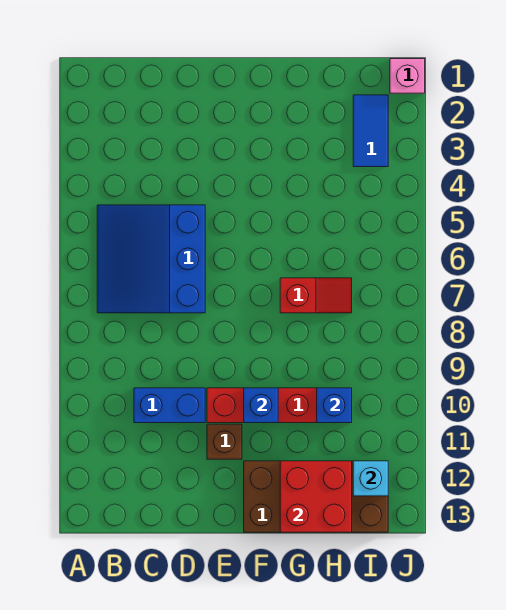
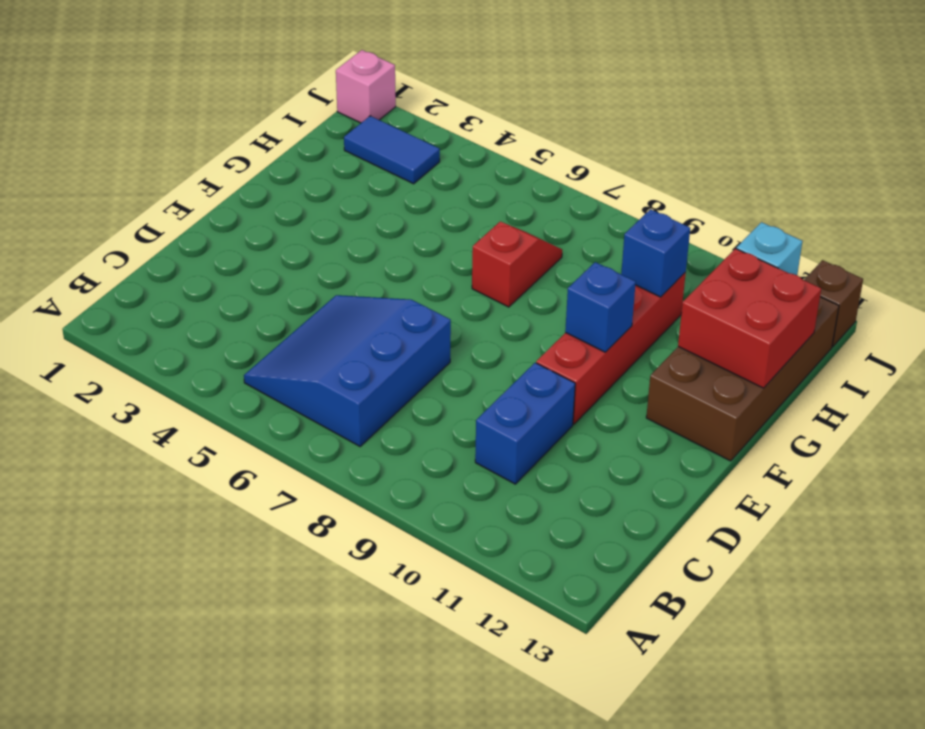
blue 3x3 slope [97,205,205,313] -> blue 3x3 slope turned to [244,295,451,446]
brown 1x1 brick [207,424,242,459] -> brown 1x1 brick moved to [804,260,863,347]

